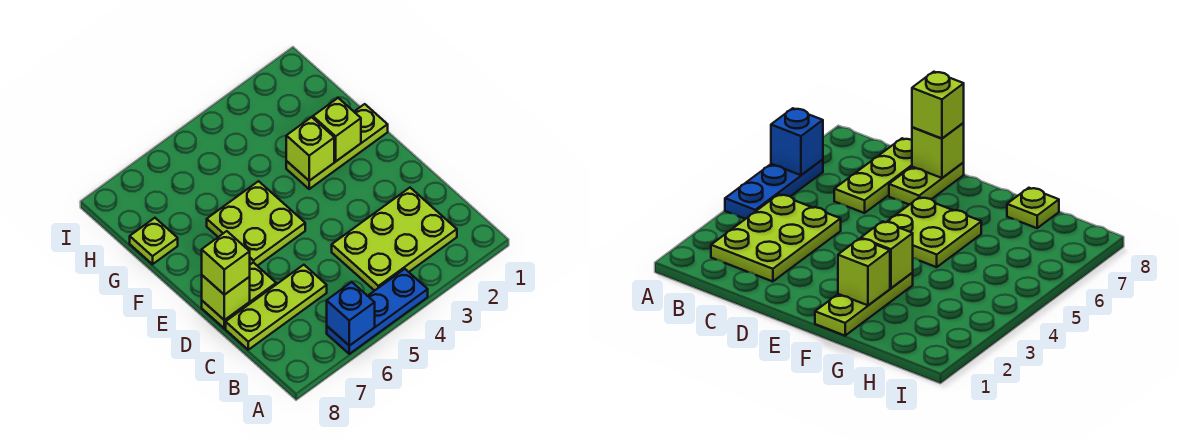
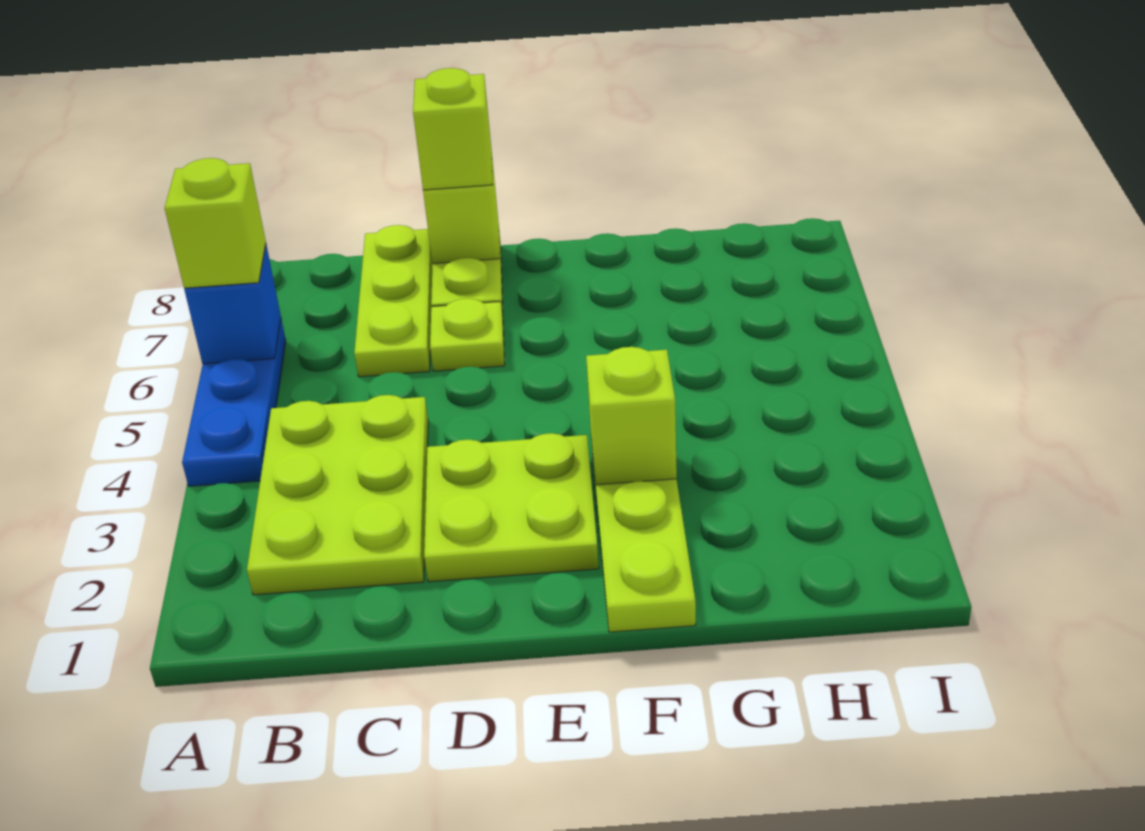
lime 2x2 plate [207,181,305,266] -> lime 2x2 plate moved to [424,433,599,582]
lime 1x1 brick [313,98,361,161] -> lime 1x1 brick moved to [165,158,266,288]
lime 1x1 plate [130,218,178,264] -> lime 1x1 plate moved to [430,298,505,371]

